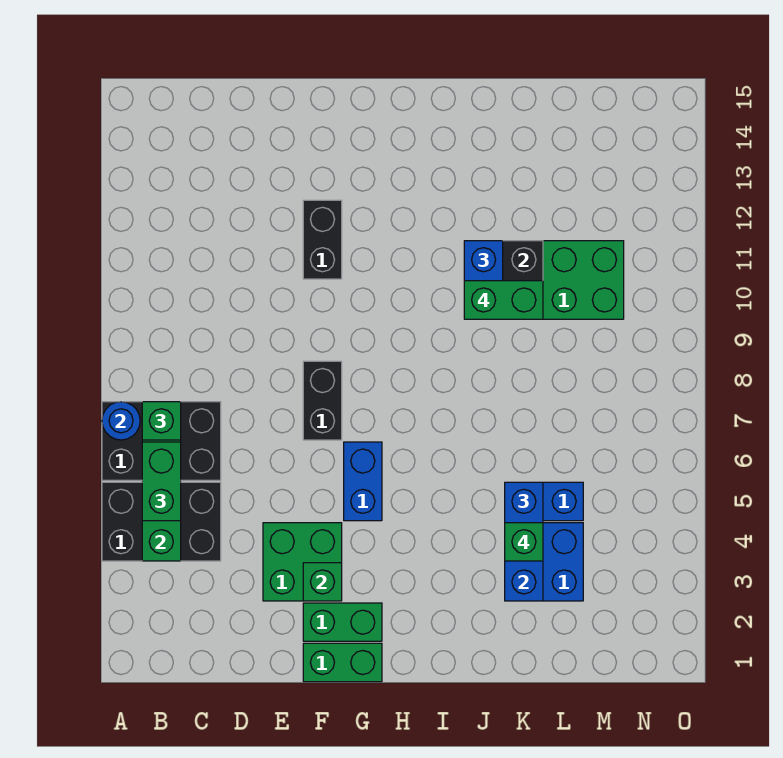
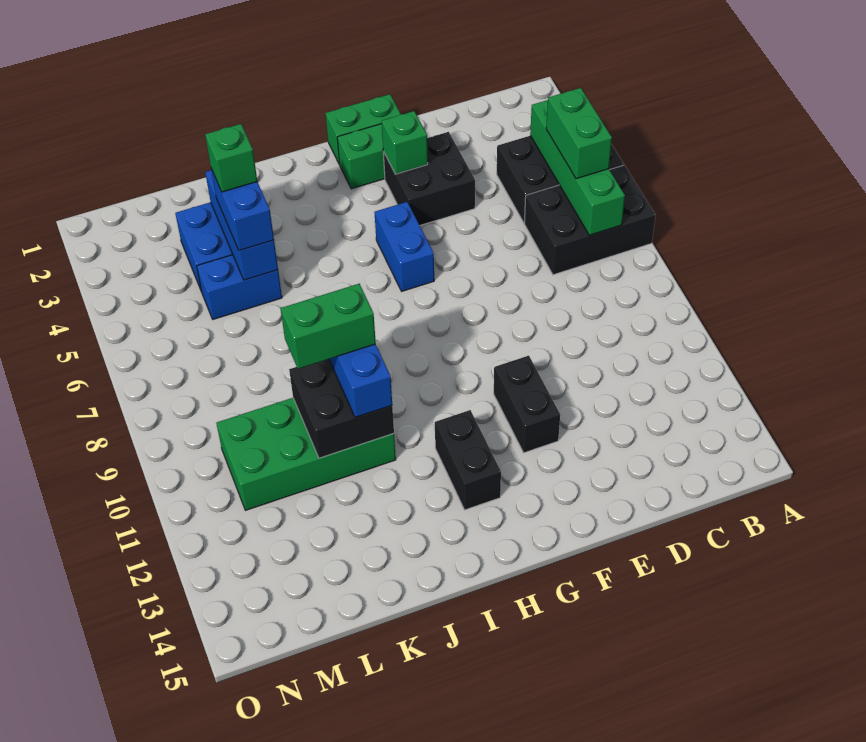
blue 1x1 round brick [102,402,140,440] -> none
green 1x1 brick [142,402,181,440] -> none
green 2x2 brick [263,523,342,601] -> black 2x2 brick [383,132,475,225]
black 1x2 brick [303,361,342,440] -> black 1x2 brick moved to [435,410,501,510]

